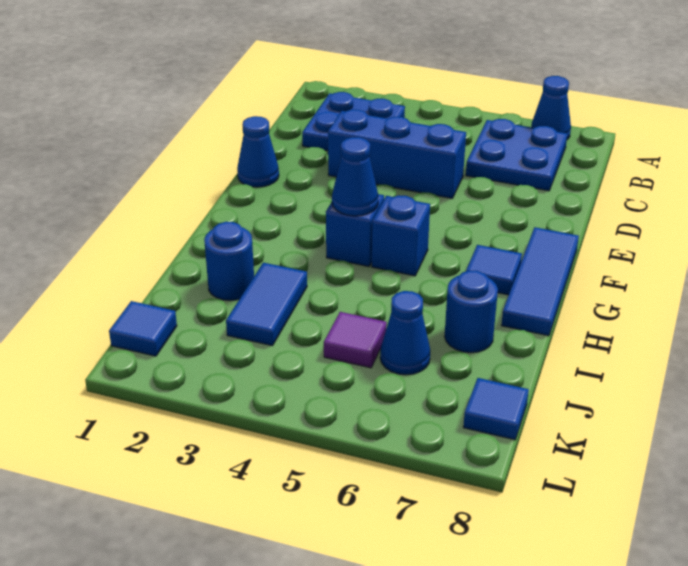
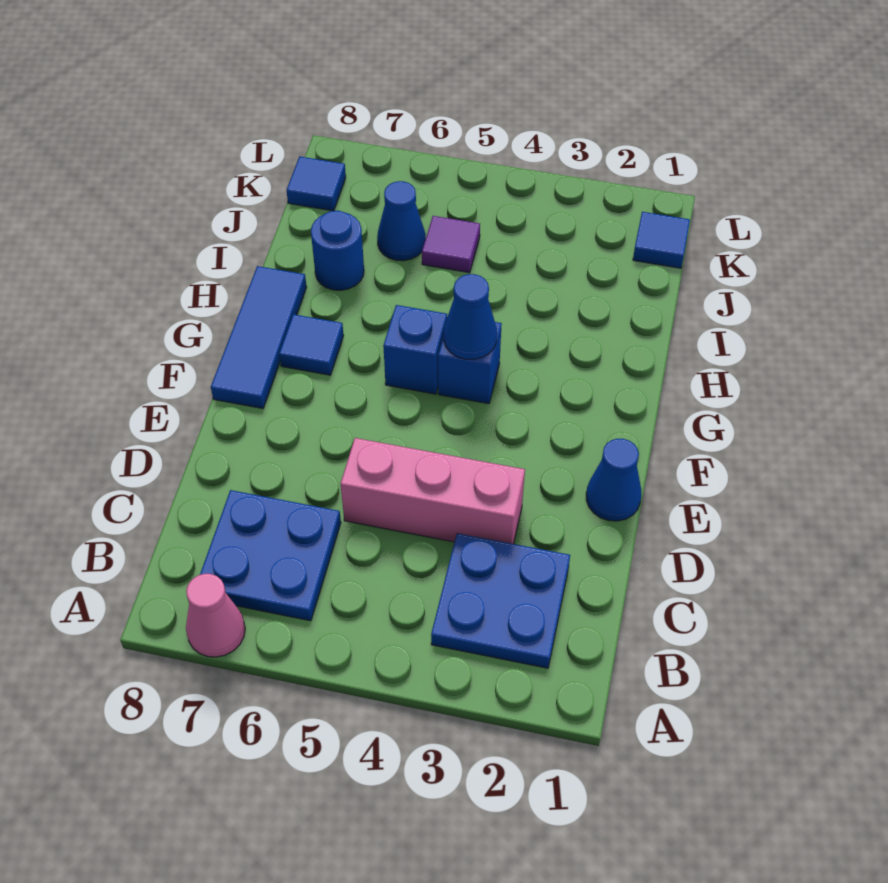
blue 1x1 cone [531,76,571,140] -> pink 1x1 cone [186,574,245,657]
blue 1x3 brick [328,109,466,198] -> pink 1x3 brick [341,438,525,544]
blue 1x1 round brick [204,222,254,301] -> none
blue 1x2 tile [226,263,307,346] -> none

